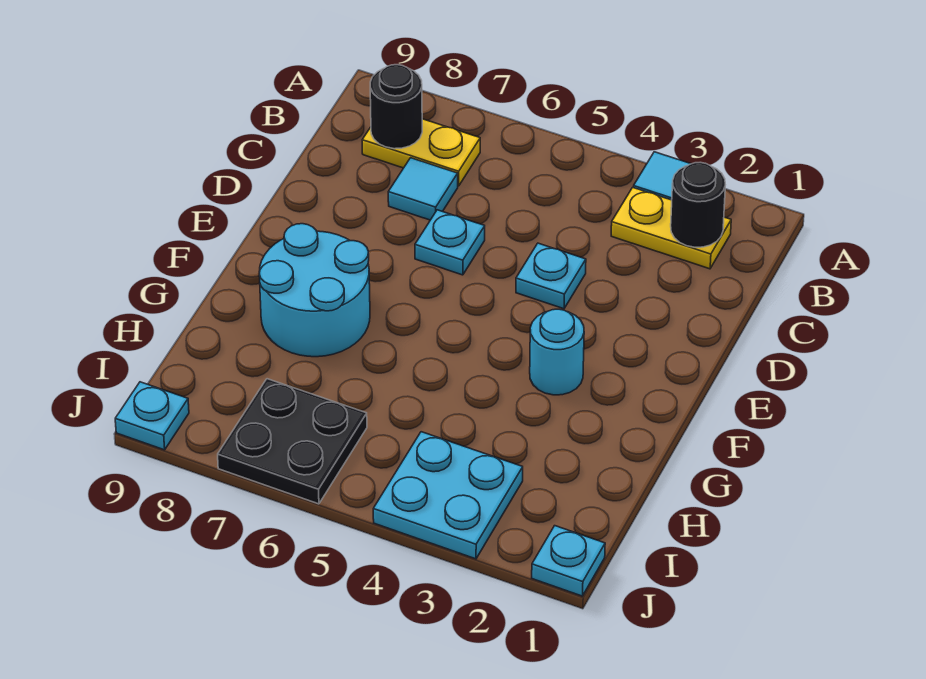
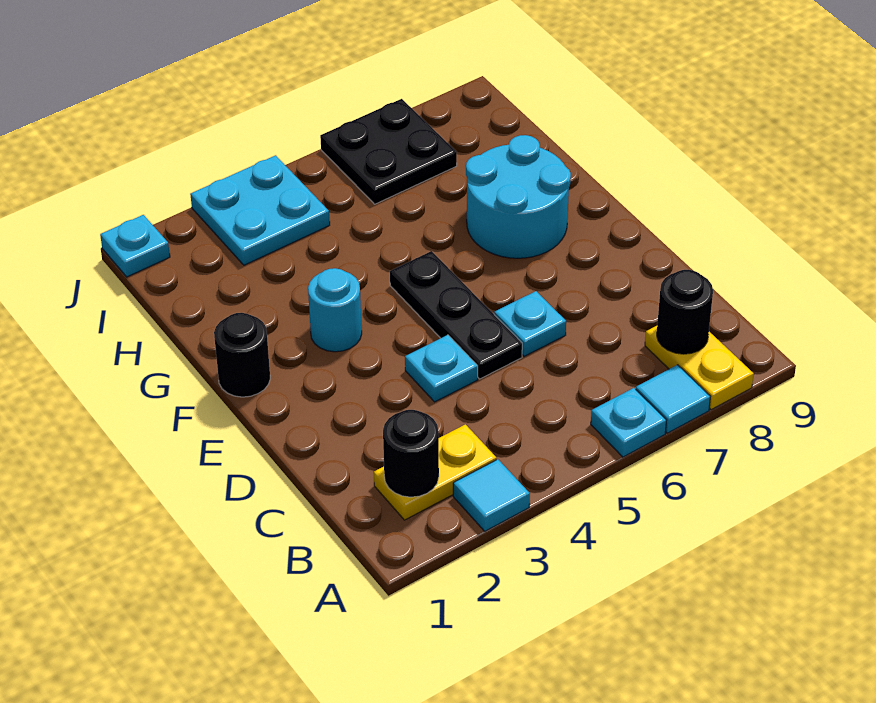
yellow 1x2 plate [362,119,480,186] -> yellow 1x2 plate turned to [645,326,754,410]
cyan 1x1 tile [388,158,458,220] -> cyan 1x1 tile moved to [636,365,710,433]
none -> black 1x3 plate [390,251,522,379]
none -> black 1x1 round brick [214,313,270,397]
cyan 1x1 plate [115,382,189,450] -> cyan 1x1 plate moved to [591,388,666,457]

